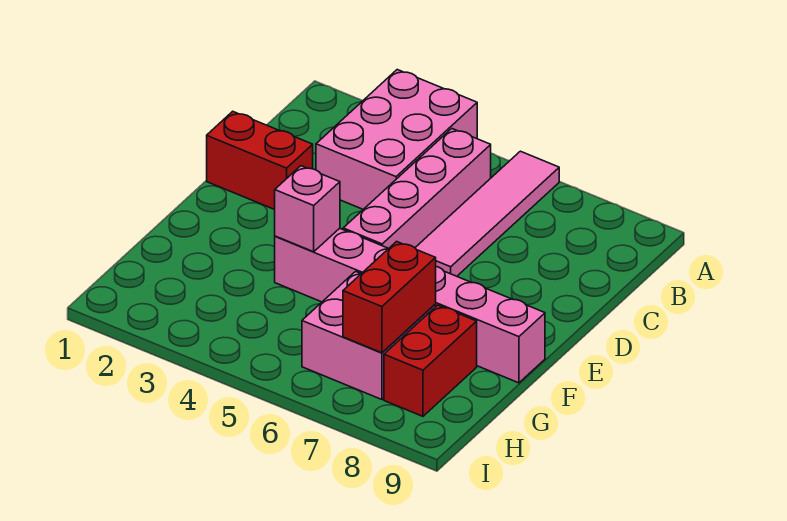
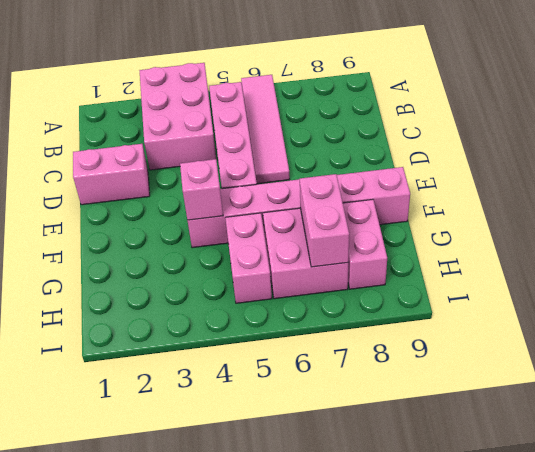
red 1x2 brick [207,111,313,210] -> pink 1x2 brick [73,144,150,205]
none -> pink 1x2 brick [225,213,272,303]
red 1x2 brick [343,242,436,353] -> pink 1x2 brick [300,174,349,267]
red 1x2 brick [384,305,477,416] -> pink 1x2 brick [343,199,387,289]

